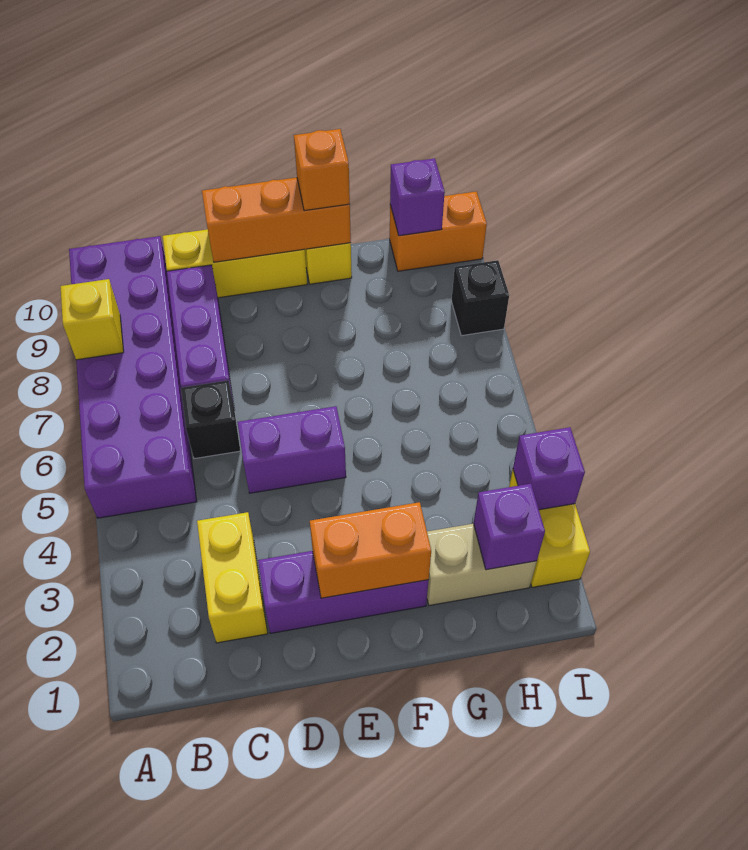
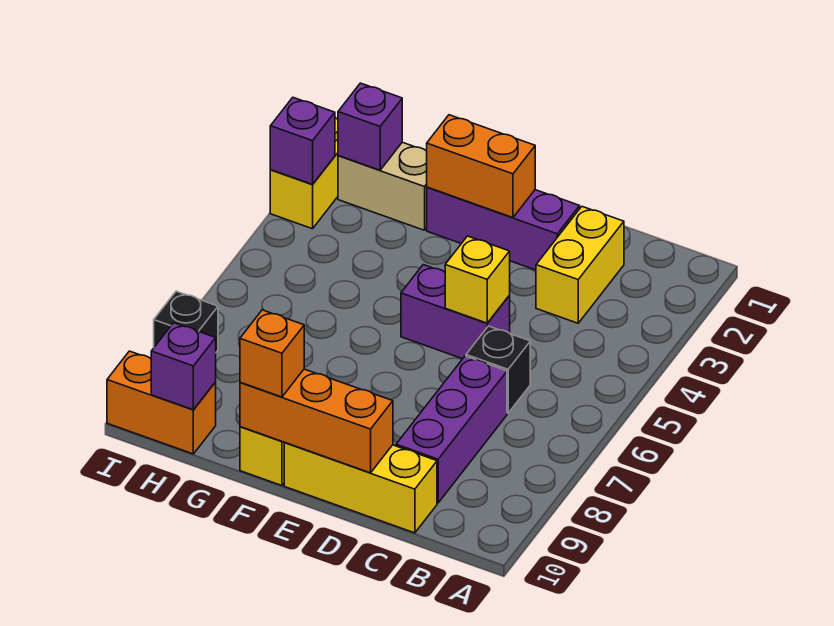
purple 2x6 brick [69,236,197,518] -> none
yellow 1x1 brick [60,279,124,360] -> yellow 1x1 brick moved to [445,236,510,323]

